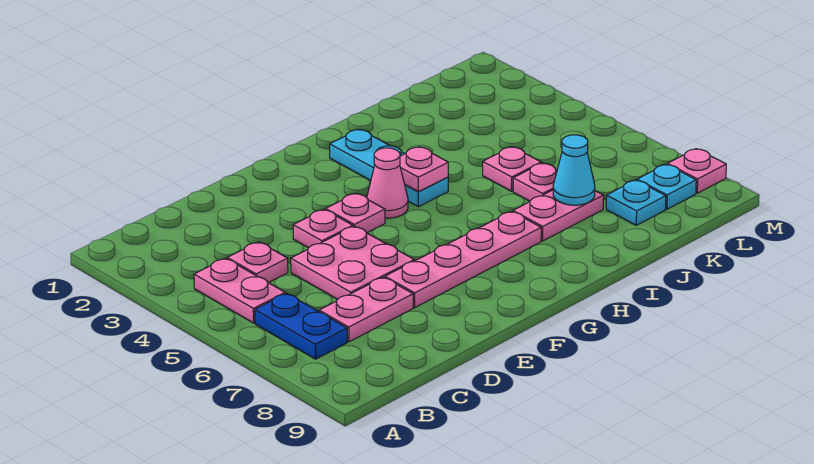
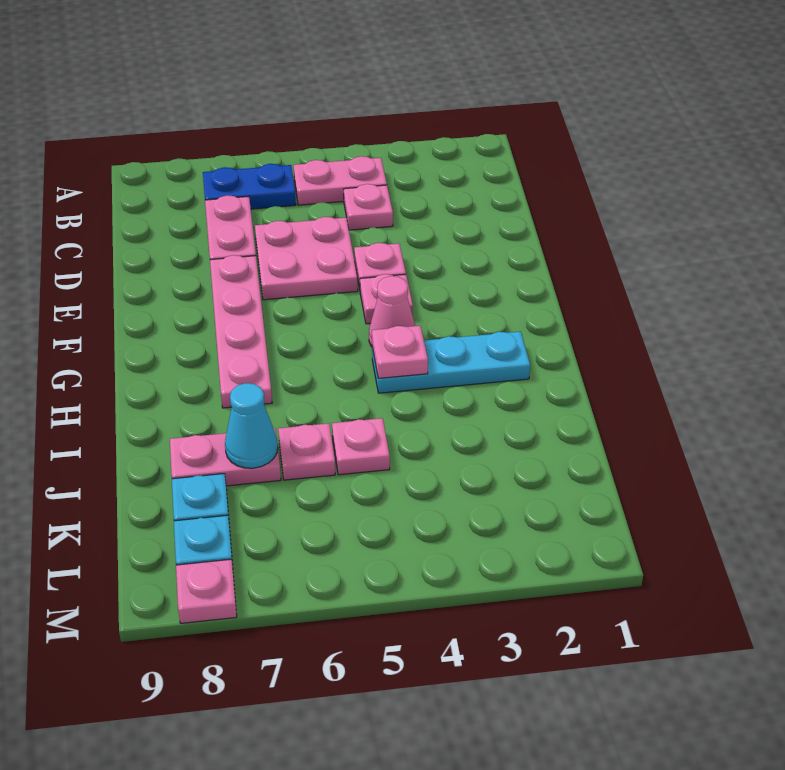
pink 1x2 plate [513,190,604,241] -> pink 1x2 plate turned to [170,429,281,486]

